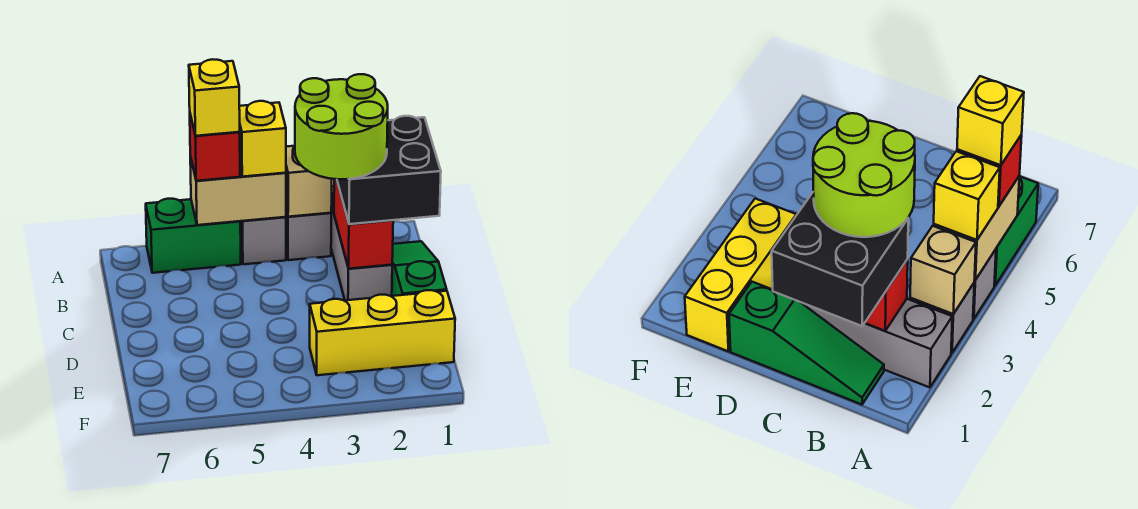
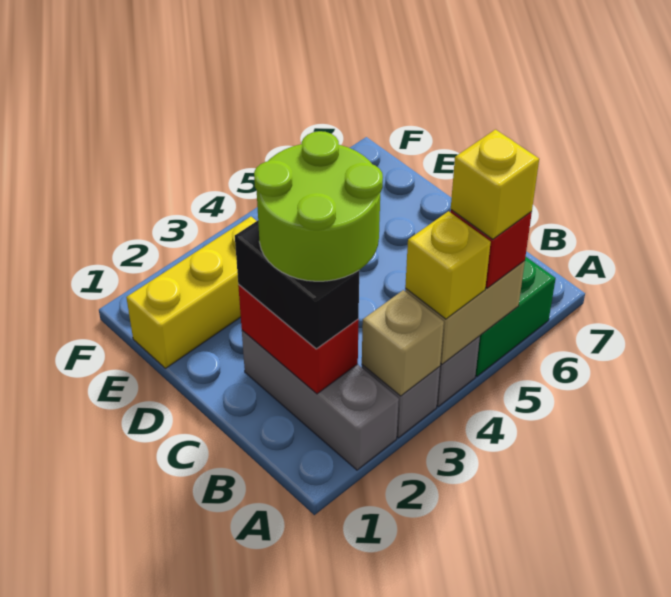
green 1x3 slope [392,241,447,296] -> none
black 2x2 brick [337,116,441,224] -> black 1x2 brick [235,221,359,349]

